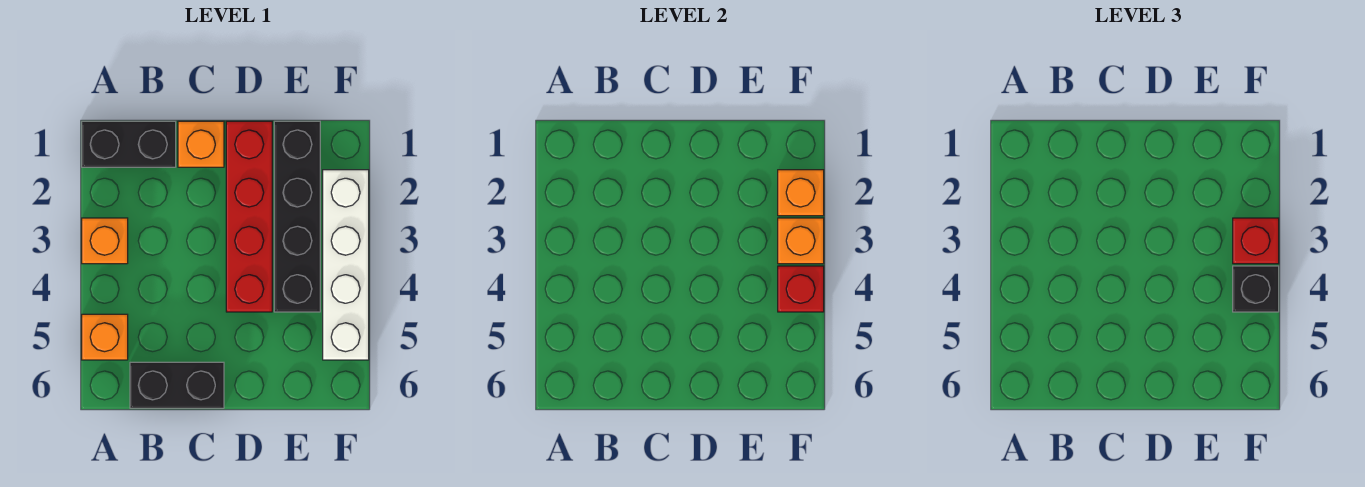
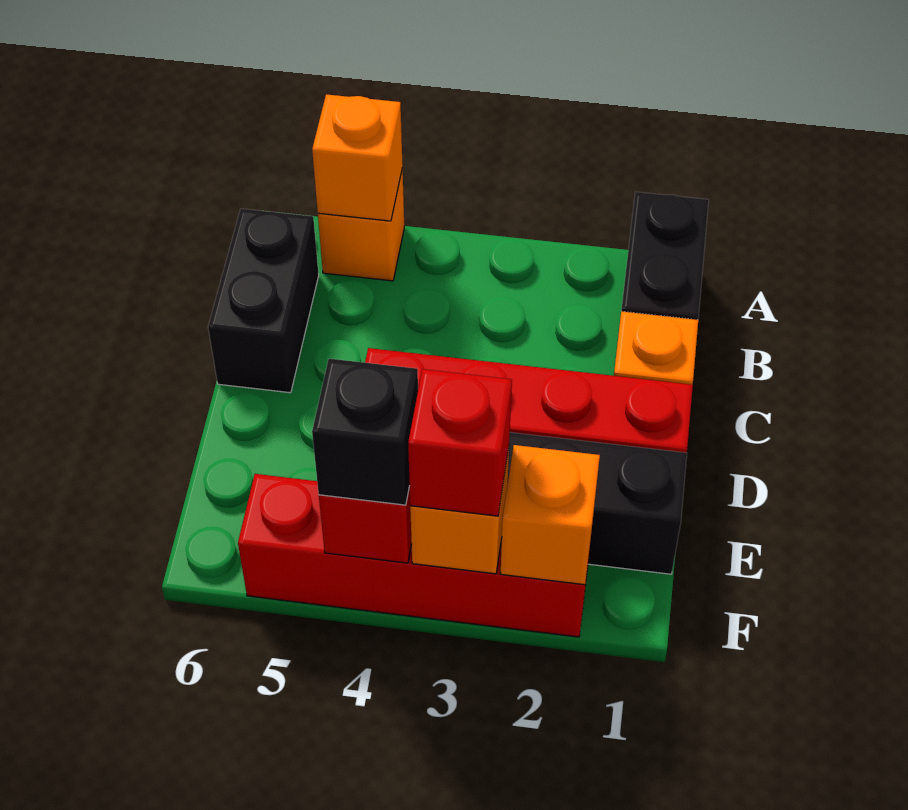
orange 1x1 brick [82,218,128,264] -> orange 1x1 brick moved to [312,94,403,221]
white 1x4 brick [323,170,369,360] -> red 1x4 brick [238,474,592,637]

